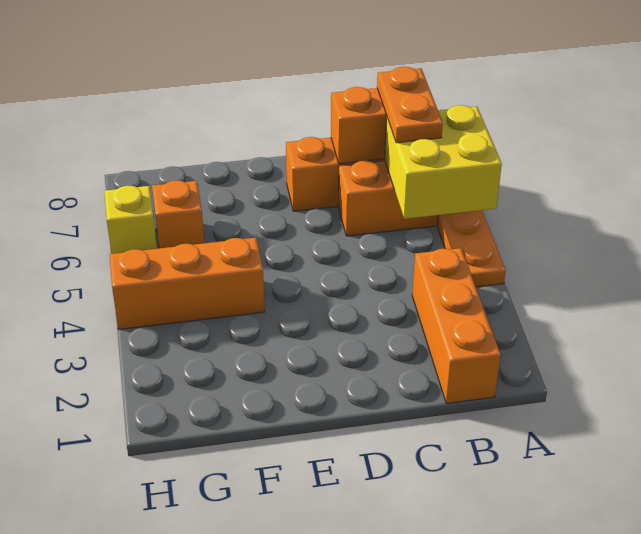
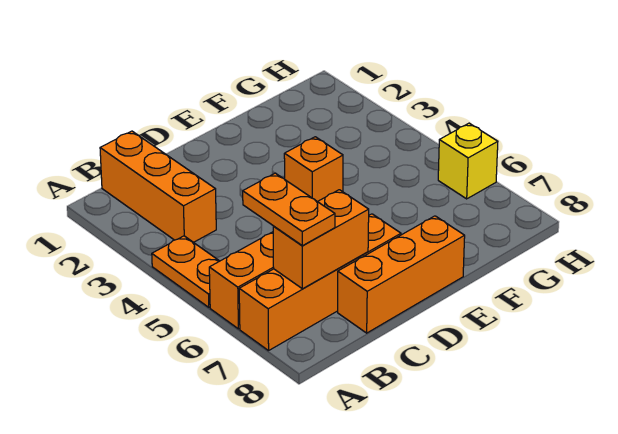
yellow 2x2 brick [385,105,502,219] -> none
orange 1x3 brick [109,238,265,329] -> orange 1x3 brick moved to [338,216,465,333]
orange 1x1 brick [152,180,204,248] -> orange 1x1 brick moved to [284,137,343,202]

